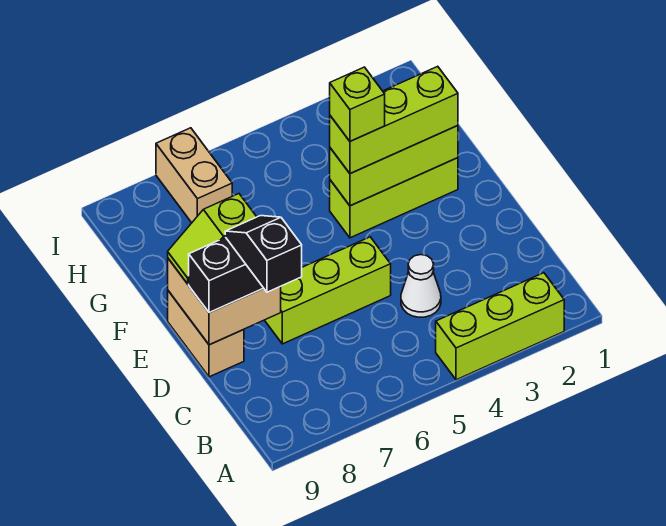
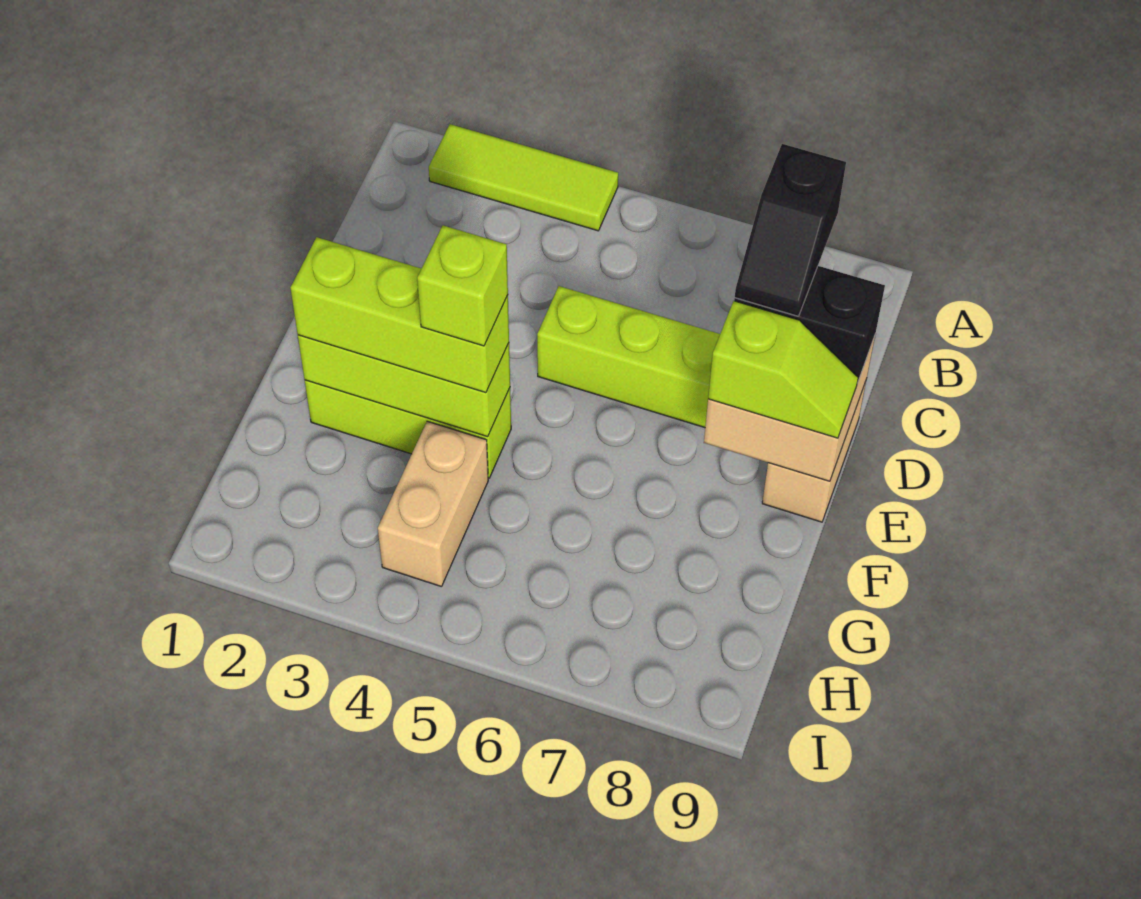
lime 1x3 brick [436,273,564,380] -> lime 1x3 tile [429,124,618,231]
white 1x1 cone [401,255,441,317] -> none
tan 1x2 brick [156,128,232,223] -> tan 1x2 brick moved to [378,421,488,587]

